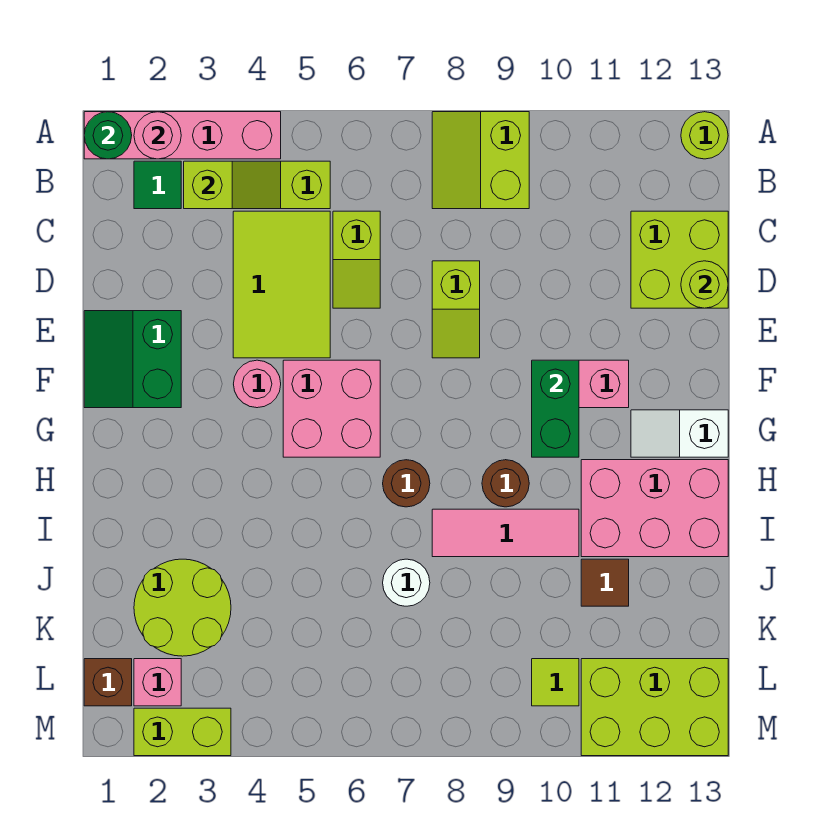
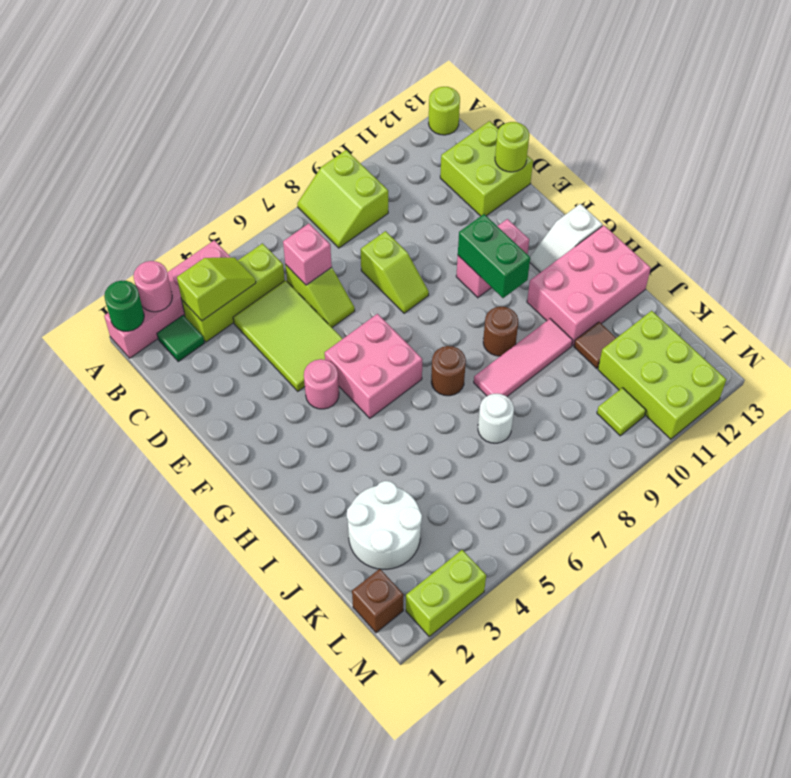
green 2x2 slope [84,311,181,408] -> none
lime 2x2 round brick [134,559,231,656] -> white 2x2 round brick [347,481,422,569]
pink 1x1 brick [134,659,181,706] -> pink 1x1 brick moved to [283,224,332,285]
lime 2x3 brick [581,659,728,756] -> lime 2x3 brick turned to [598,311,726,439]

